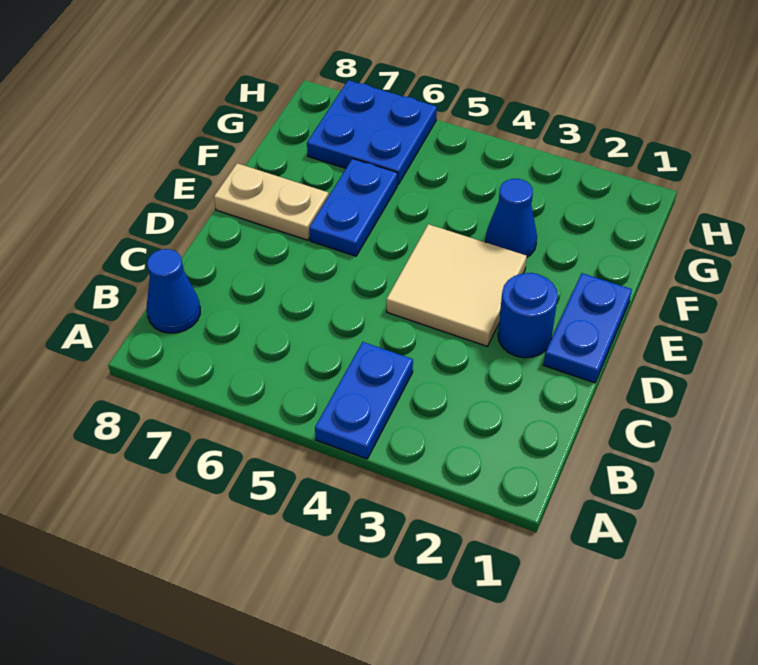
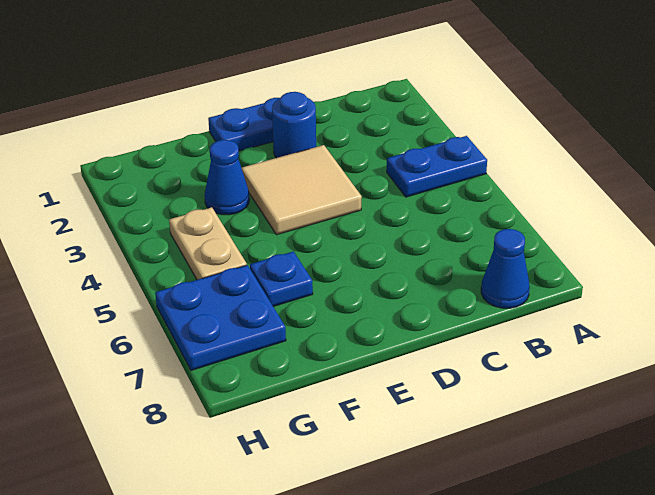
blue 1x2 plate [309,159,398,256] -> blue 1x1 plate [250,252,313,306]
tan 1x2 plate [214,163,329,240] -> tan 1x2 plate moved to [169,207,247,280]

